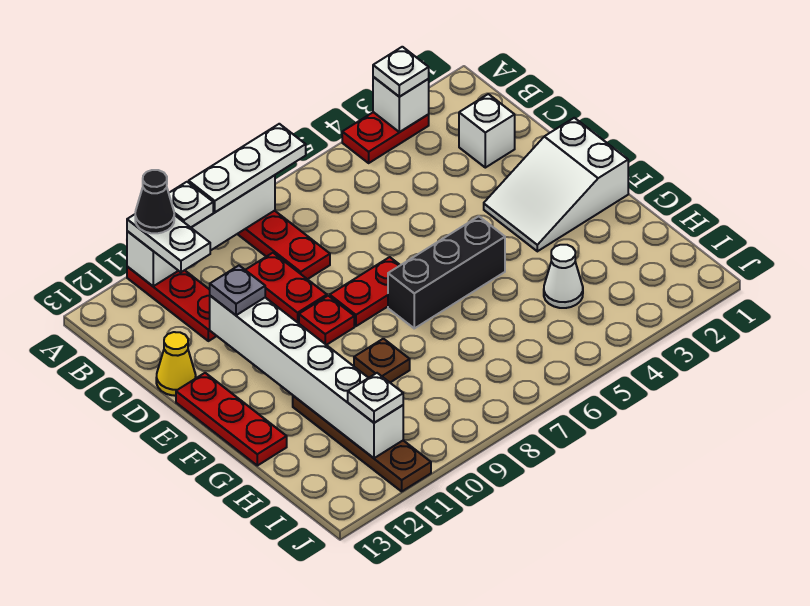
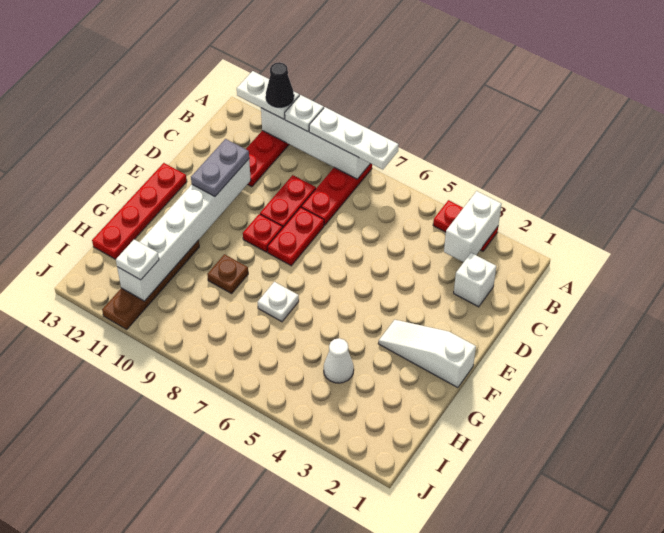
white 1x1 brick [373,77,429,132] -> white 1x2 brick [444,191,501,262]
white 1x1 plate [373,47,429,97] -> white 1x1 plate moved to [258,282,299,322]
white 1x2 plate [127,214,210,272] -> white 1x2 plate turned to [237,71,299,119]
grey 1x1 plate [209,266,265,315] -> grey 1x2 plate [191,139,249,196]
yellow 1x1 cone [156,332,196,396] -> none
white 2x3 slope [484,118,628,251] -> white 1x3 slope [378,320,476,388]
red 1x2 plate [330,257,400,326] -> red 1x2 plate turned to [267,207,324,266]
red 1x3 plate [176,373,287,466] -> red 1x4 plate [92,163,187,259]
black 1x3 brick [388,216,505,328] -> none

